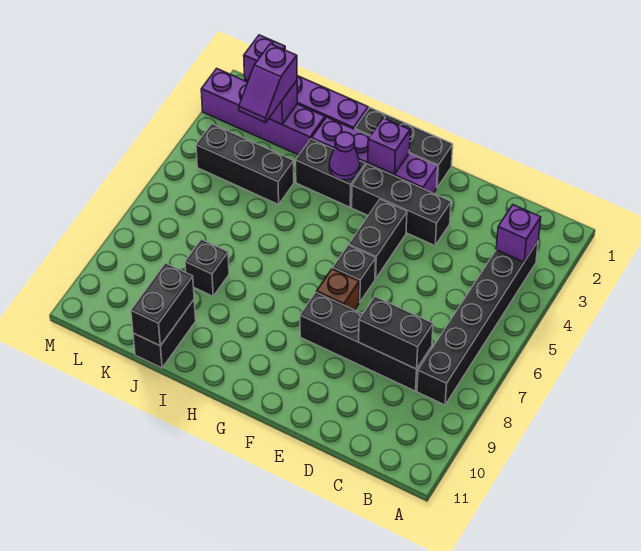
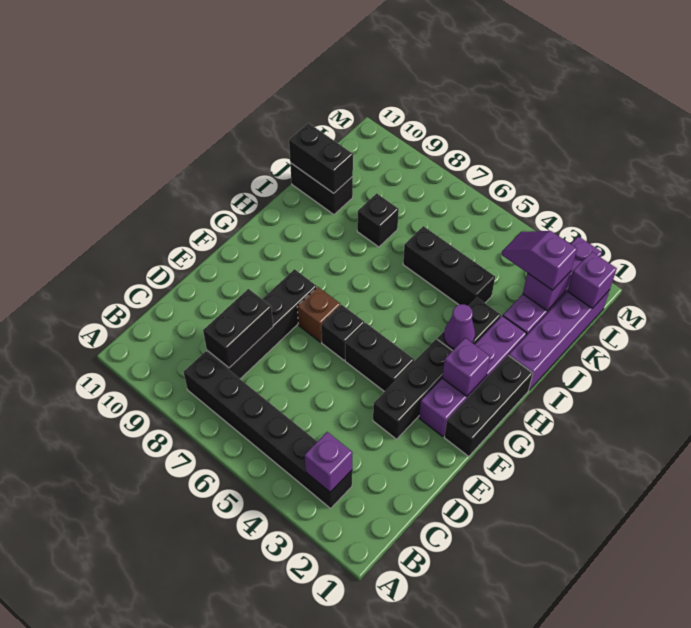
black 1x3 brick [196,124,294,205] -> black 1x3 brick turned to [403,226,495,306]

